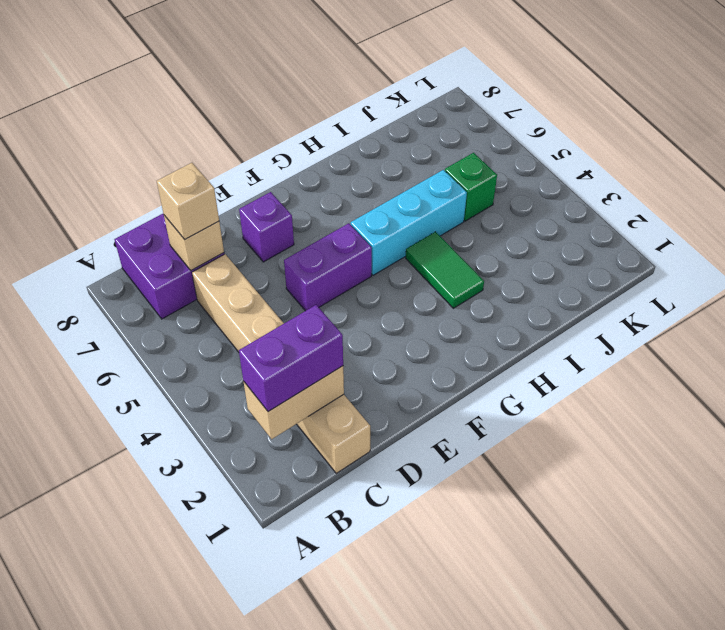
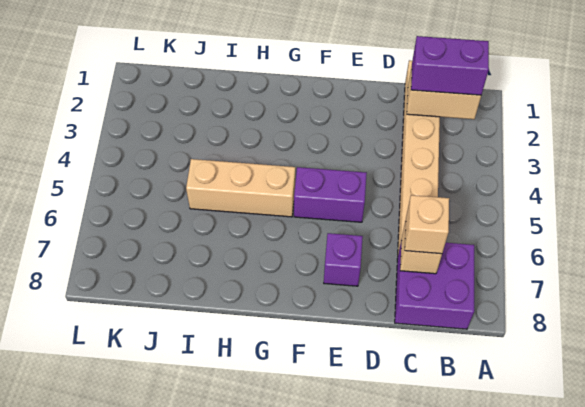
cyan 1x3 brick [351,170,467,275] -> tan 1x3 brick [186,159,295,217]
green 1x2 tile [406,232,484,308] -> none
green 1x1 brick [445,153,497,221] -> none

